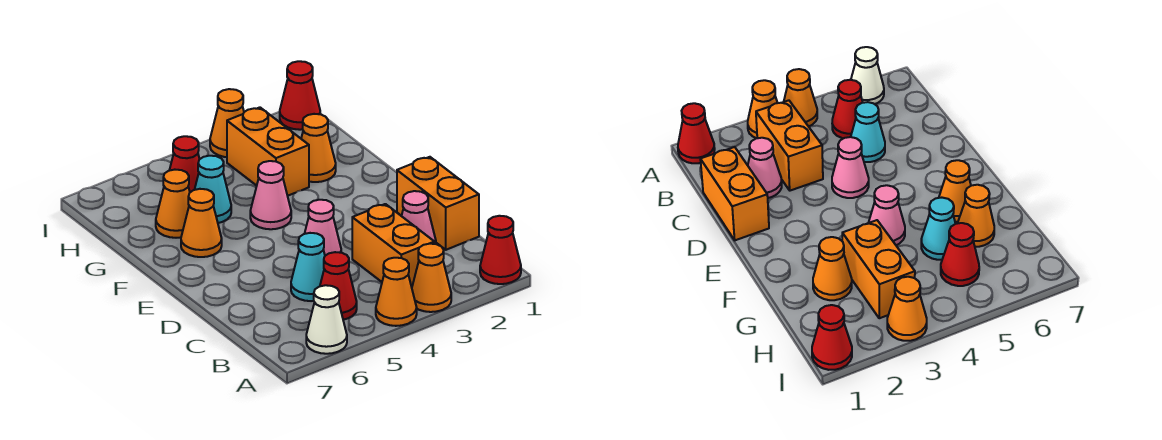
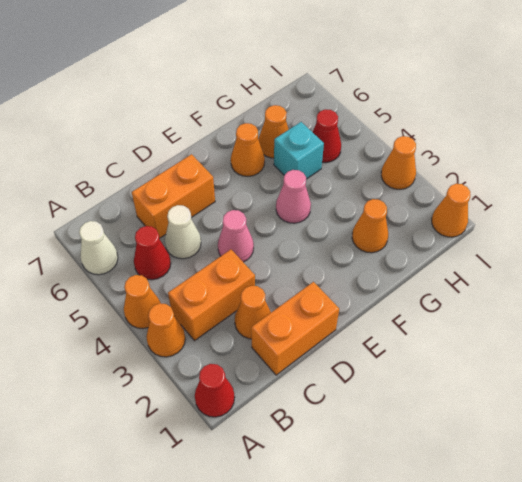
pink 1x1 cone [402,191,436,244] -> orange 1x1 cone [235,286,271,339]
cyan 1x1 cone [291,233,325,301] -> white 1x1 cone [165,205,201,259]
orange 1x2 brick [227,107,309,196] -> orange 1x2 brick moved to [132,154,215,238]
cyan 1x1 cone [195,156,231,223] -> cyan 1x1 brick [274,122,324,179]
red 1x1 cone [280,61,320,130] -> orange 1x1 cone [432,184,470,237]

